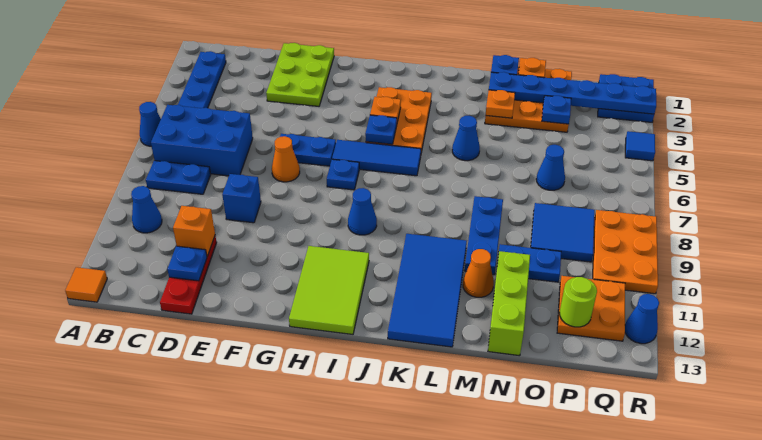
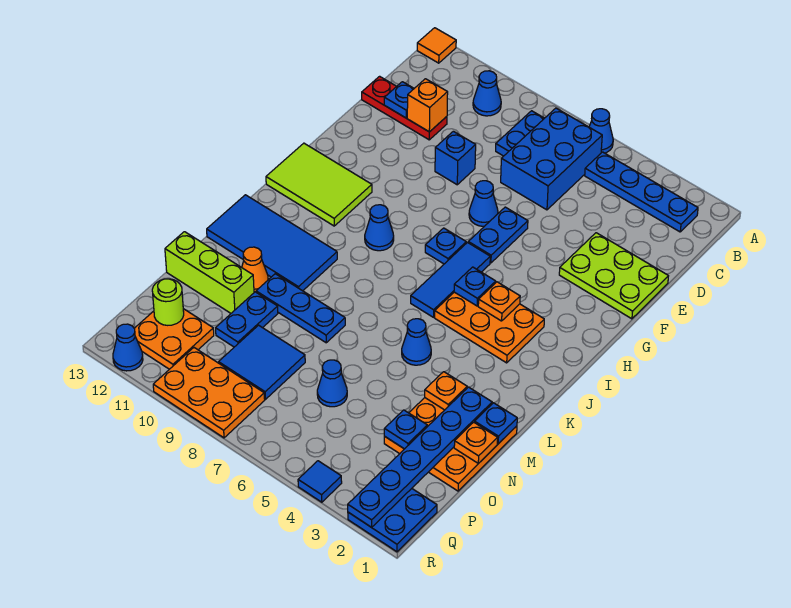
orange 1x1 cone [272,136,300,182] -> blue 1x1 cone [469,181,498,226]

